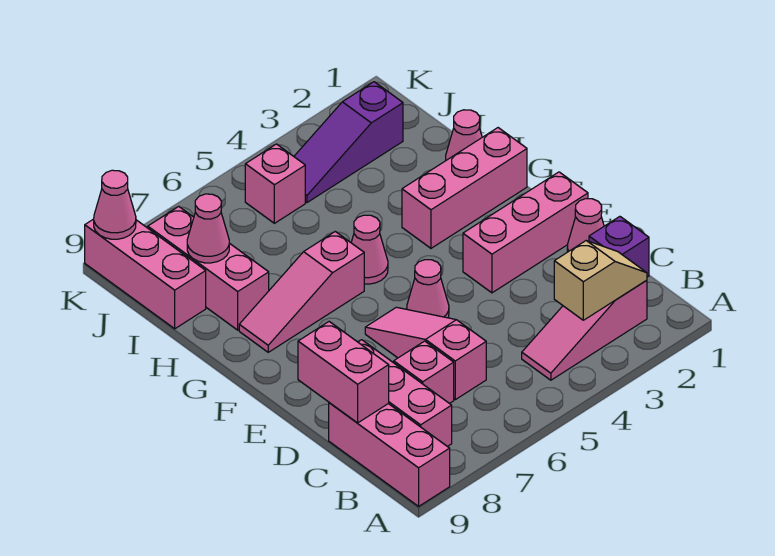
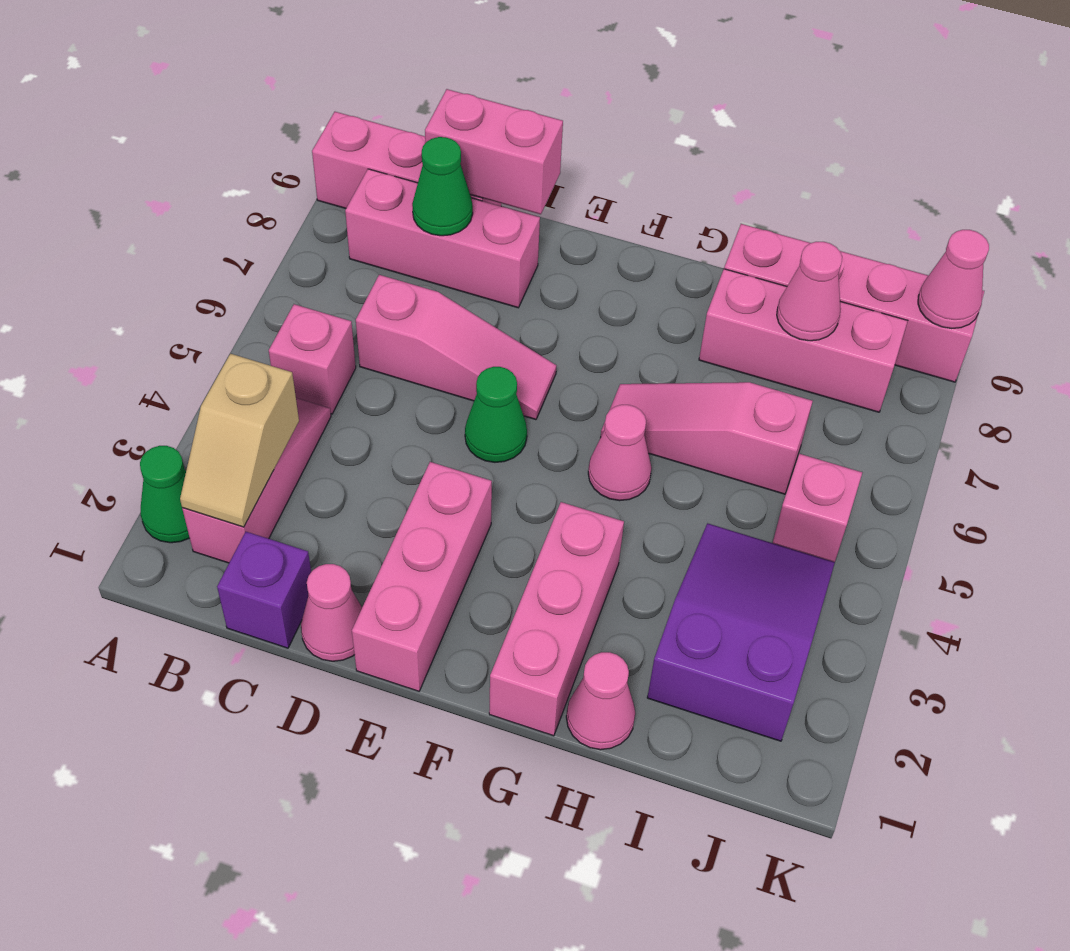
none -> green 1x1 cone [140,446,190,543]
pink 1x1 brick [394,341,454,404] -> pink 1x1 brick moved to [269,304,356,414]
none -> green 1x1 cone [412,137,473,236]
pink 1x1 cone [407,260,449,318] -> green 1x1 cone [465,367,527,462]
pink 1x3 slope [239,231,364,352] -> pink 1x3 slope turned to [601,382,813,494]
pink 1x3 brick [85,219,206,329] -> pink 1x4 brick [724,224,984,382]
purple 1x3 slope [294,82,403,202] -> purple 2x3 slope [647,523,835,741]

